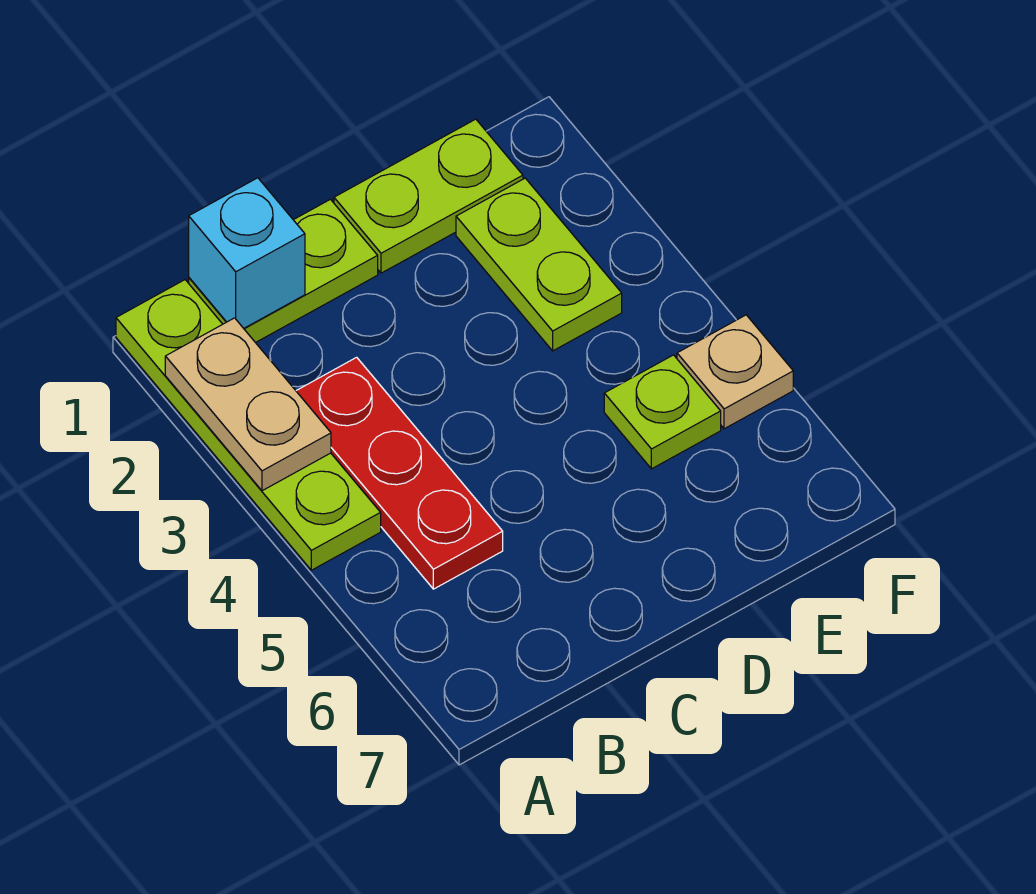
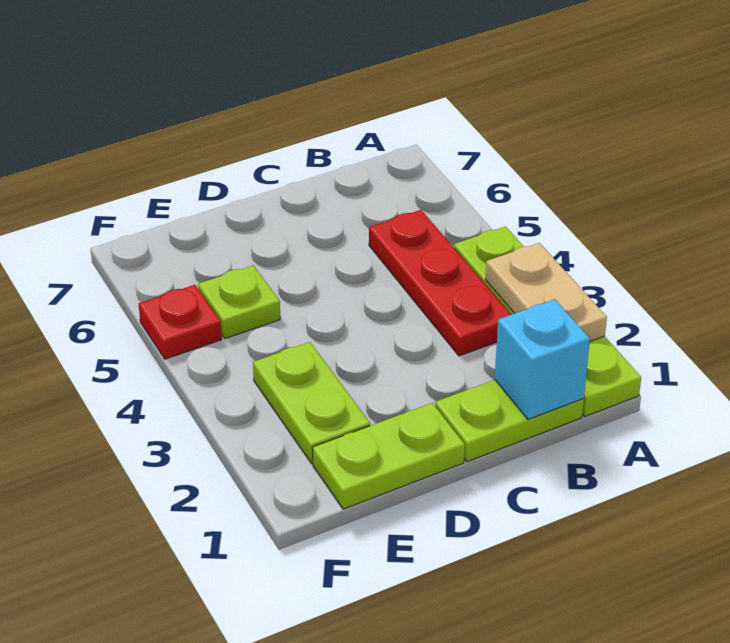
tan 1x1 plate [677,315,793,429] -> red 1x1 plate [139,285,222,359]

